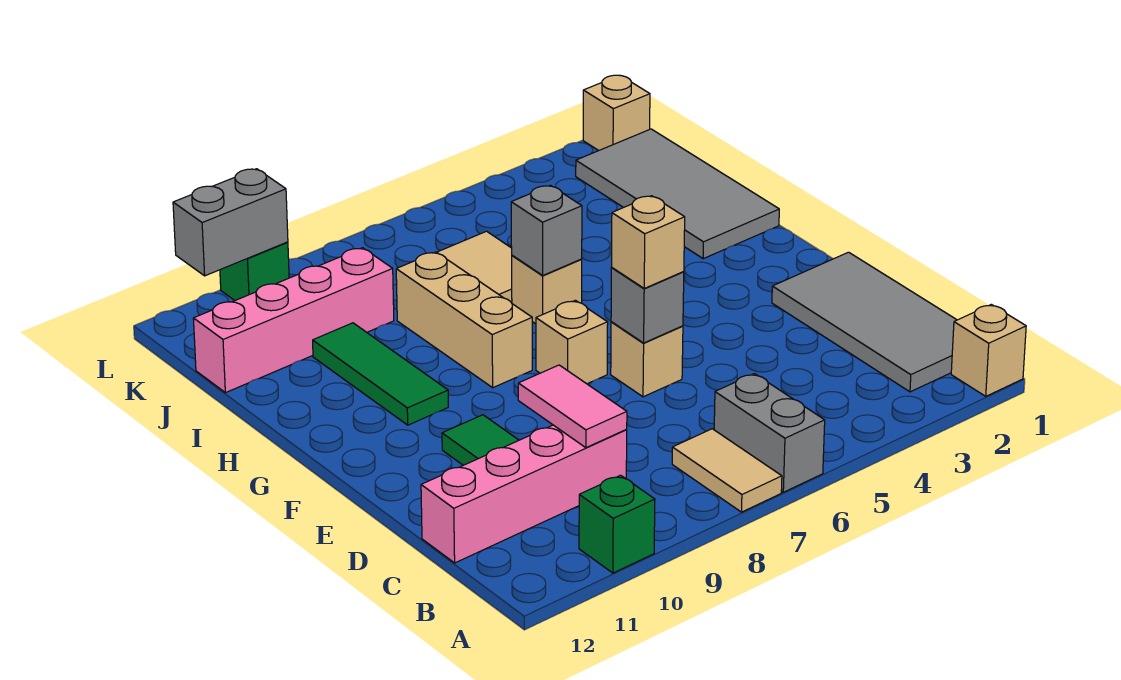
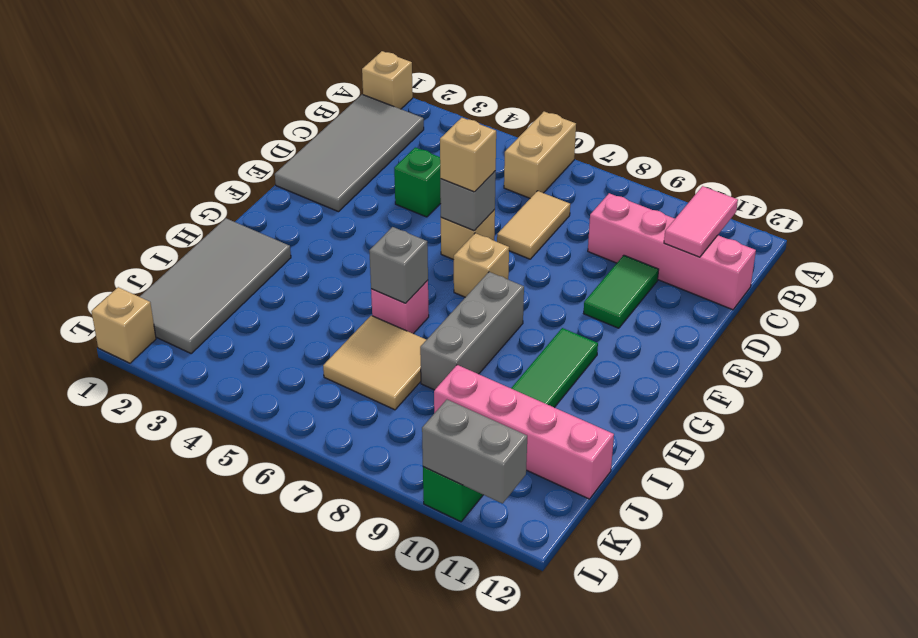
grey 1x2 brick [714,374,825,492] -> tan 1x2 brick [504,112,576,198]
tan 1x2 tile [672,429,782,512] -> tan 1x2 tile moved to [497,191,570,259]
green 1x1 brick [579,475,655,573] -> green 1x1 brick moved to [394,147,441,217]
pink 1x2 tile [518,365,627,448] -> pink 1x2 tile moved to [664,186,738,257]
tan 1x3 brick [396,252,532,388] -> grey 1x3 brick [420,272,524,390]
tan 1x1 brick [512,255,582,324] -> pink 1x1 brick [371,280,429,334]

